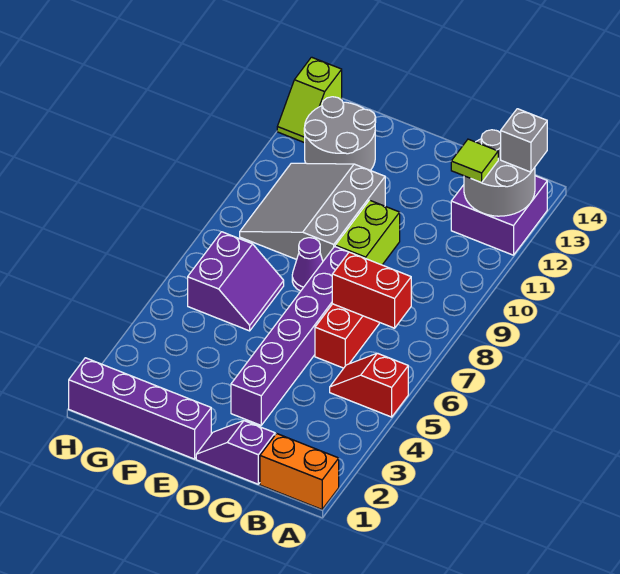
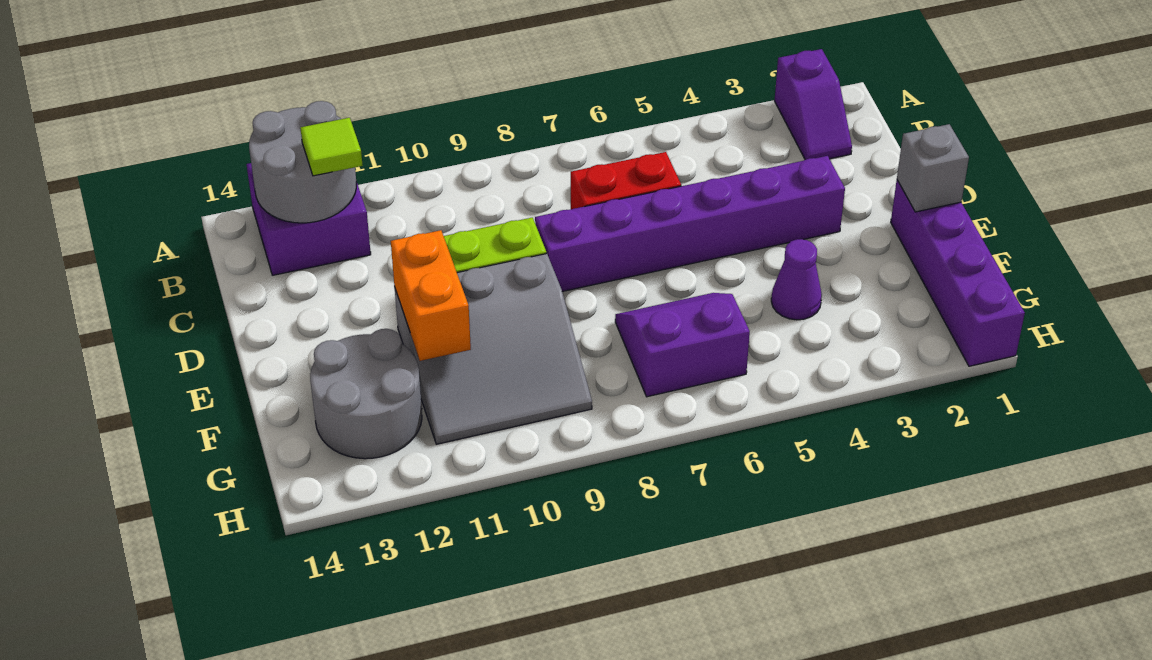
orange 1x2 brick [260,434,339,509] -> orange 1x2 brick moved to [391,230,471,361]
red 1x2 slope [330,353,408,417] -> none
grey 1x1 brick [501,109,547,172] -> grey 1x1 brick moved to [897,124,969,212]
red 1x2 brick [332,252,411,328] -> none
purple 1x2 slope [196,421,275,484] -> purple 1x2 slope moved to [774,49,852,160]
purple 1x1 cone [292,238,323,291] -> purple 1x1 cone moved to [771,239,822,320]
lime 1x2 slope [277,57,342,143] -> none

